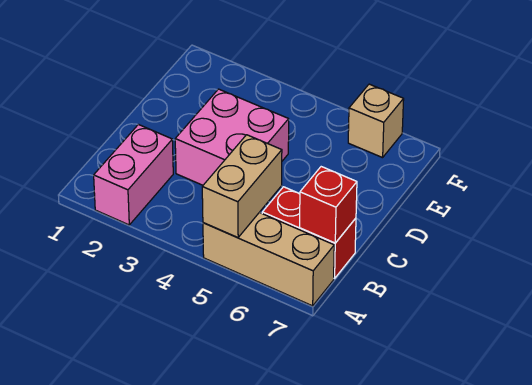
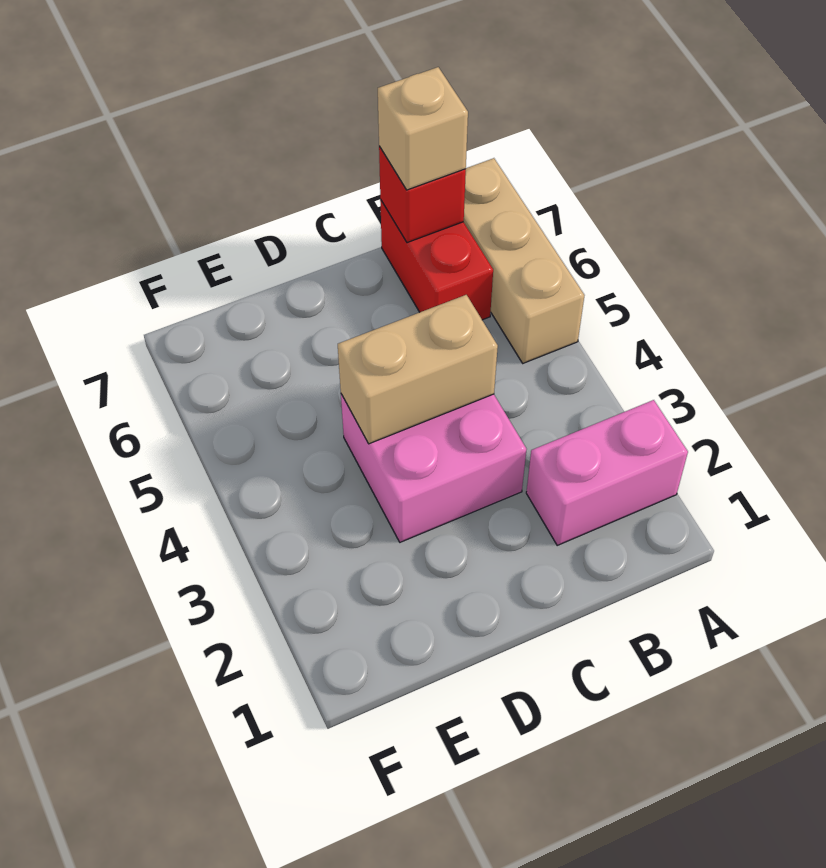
tan 1x2 brick [202,135,282,237] -> tan 1x2 brick moved to [338,295,498,444]
tan 1x1 brick [348,84,404,158] -> tan 1x1 brick moved to [378,67,468,190]

